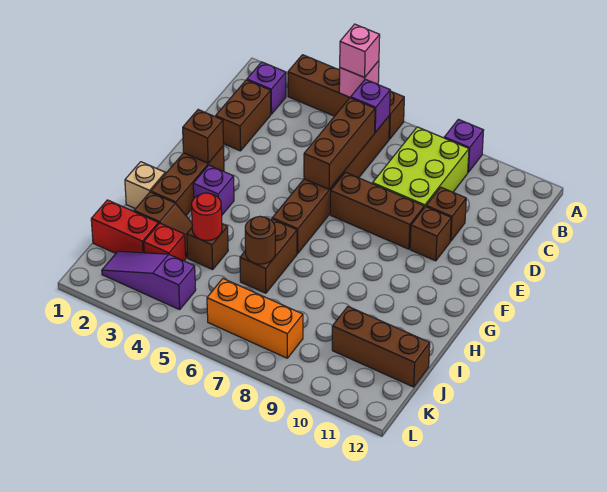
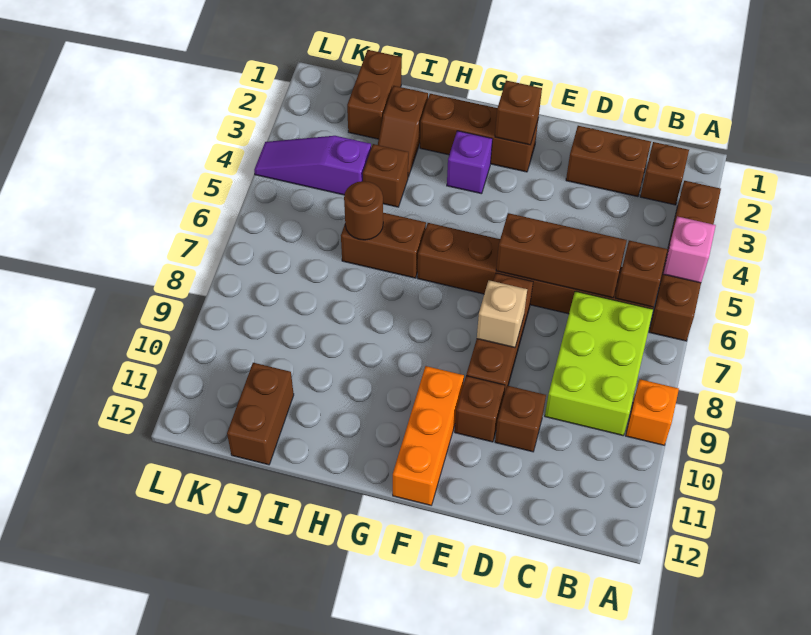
pink 1x1 brick [340,24,380,78] -> none
purple 1x1 brick [444,119,484,172] -> orange 1x1 brick [626,379,679,445]
purple 1x1 brick [247,62,286,114] -> brown 1x1 brick [640,142,689,205]
purple 1x1 brick [351,79,390,132] -> brown 1x1 brick [615,241,668,307]
lime 2x3 brick [373,127,469,208] -> lime 2x3 brick turned to [545,291,653,435]
tan 1x1 brick [125,162,165,209] -> tan 1x1 brick moved to [477,280,527,348]
red 1x1 round brick [192,193,222,240] -> none
red 1x2 brick [91,200,158,253] -> brown 1x2 brick [347,50,402,139]
red 1x1 brick [144,223,186,261] -> none
brown 1x3 brick [332,307,430,387] -> brown 1x2 brick [227,363,294,465]
purple 1x3 slope [102,251,196,310] -> purple 1x3 slope turned to [254,136,371,195]
orange 1x3 brick [207,279,303,358] -> orange 1x3 brick moved to [393,366,464,505]

